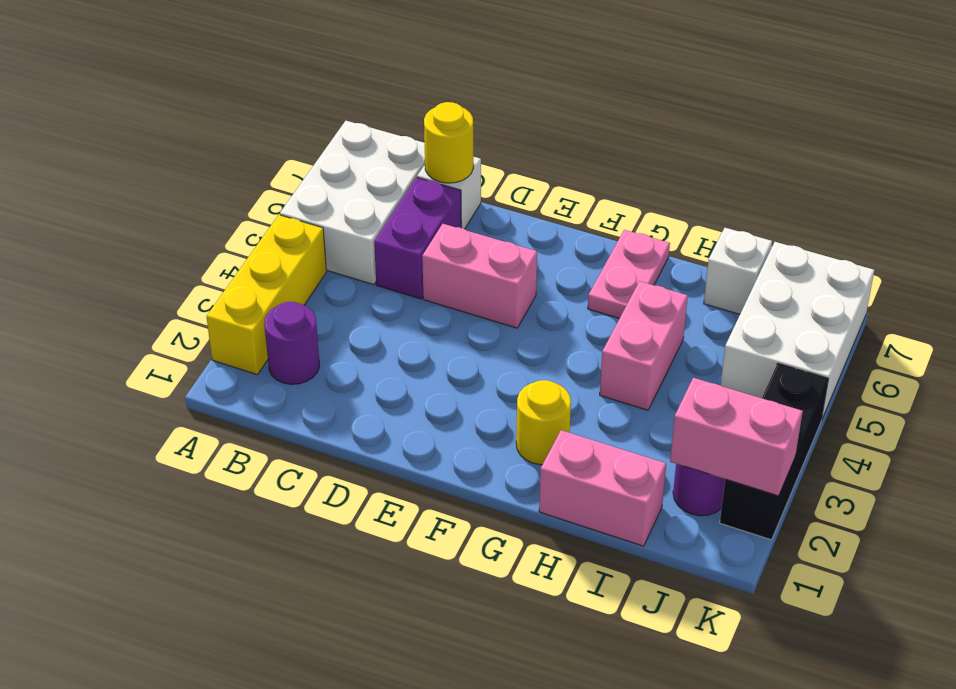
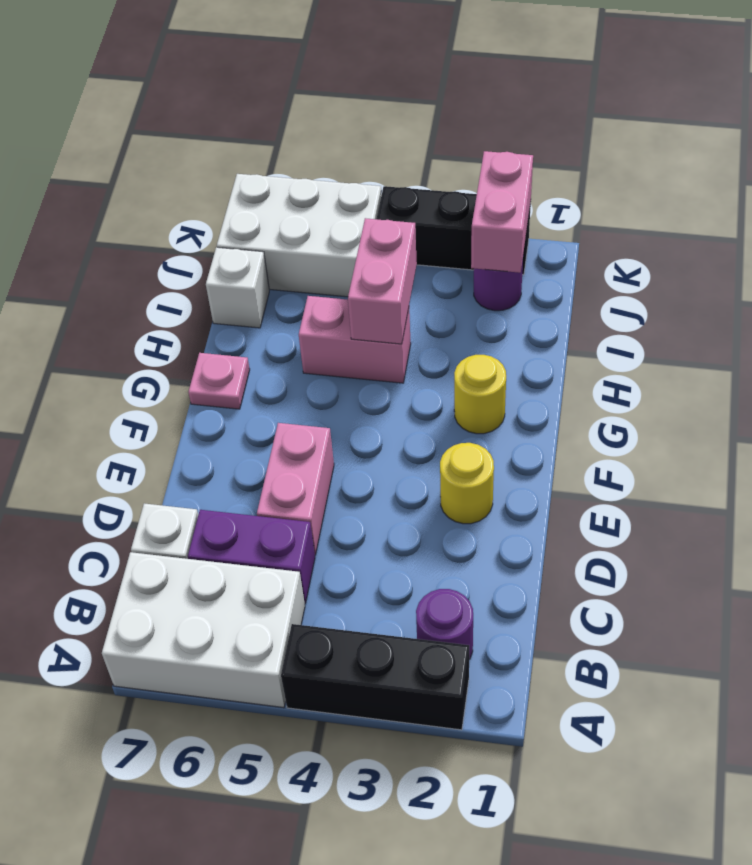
yellow 1x3 brick [206,215,326,375] -> black 1x3 brick [281,624,469,730]
yellow 1x1 round brick [424,102,473,183] -> yellow 1x1 round brick moved to [440,443,494,524]
pink 1x2 plate [588,230,670,318] -> pink 1x1 plate [188,353,250,409]
pink 1x2 brick [539,430,666,546] -> pink 1x2 brick moved to [348,218,417,344]

